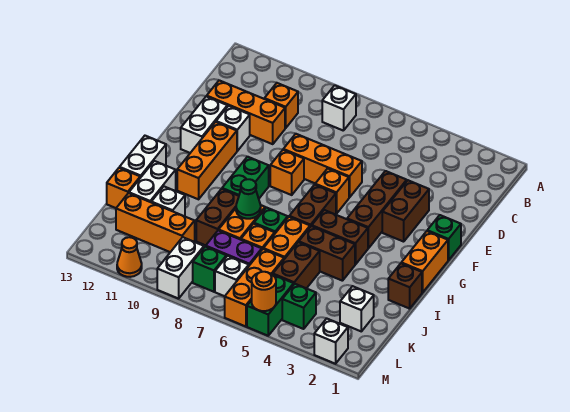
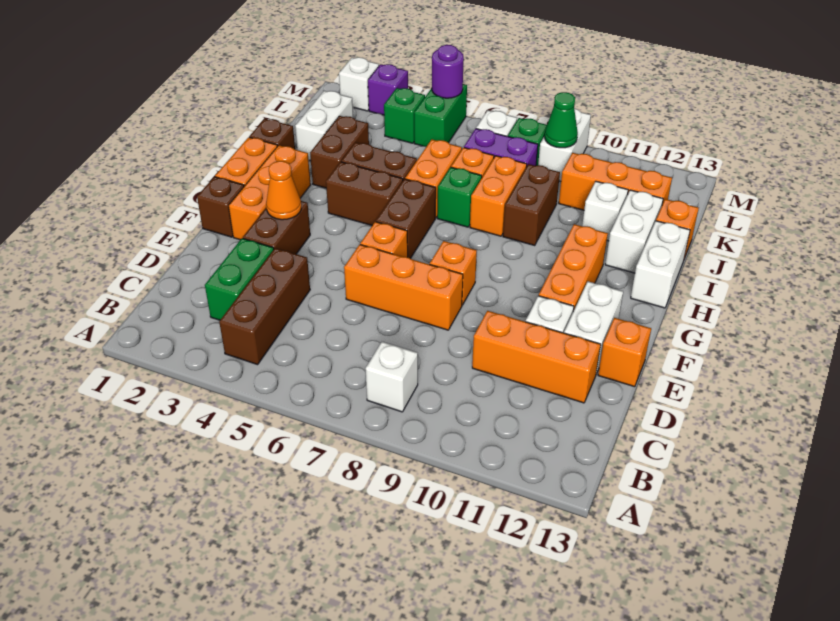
orange 1x1 brick [264,83,298,128] -> orange 1x1 brick moved to [598,318,651,387]
brown 1x3 brick [347,171,407,248] -> brown 1x3 brick moved to [219,248,310,365]
green 1x1 brick [427,215,461,260] -> brown 1x1 brick [197,177,244,237]
green 1x2 brick [222,157,269,198] -> green 1x2 brick moved to [205,238,274,320]
green 1x1 cone [236,179,261,219] -> green 1x1 cone moved to [545,92,578,148]
brown 1x2 brick [273,242,320,288] -> brown 1x2 brick moved to [310,116,369,188]
white 1x1 brick [340,286,374,331] -> white 1x2 brick [295,91,353,161]
orange 1x3 brick [225,249,284,327] -> orange 1x3 brick moved to [229,145,311,240]
none -> purple 1x1 brick [368,64,408,115]
orange 1x1 round brick [252,272,276,311] -> purple 1x1 round brick [432,45,464,98]
orange 1x1 cone [117,237,142,277] -> orange 1x1 cone moved to [266,161,301,220]

